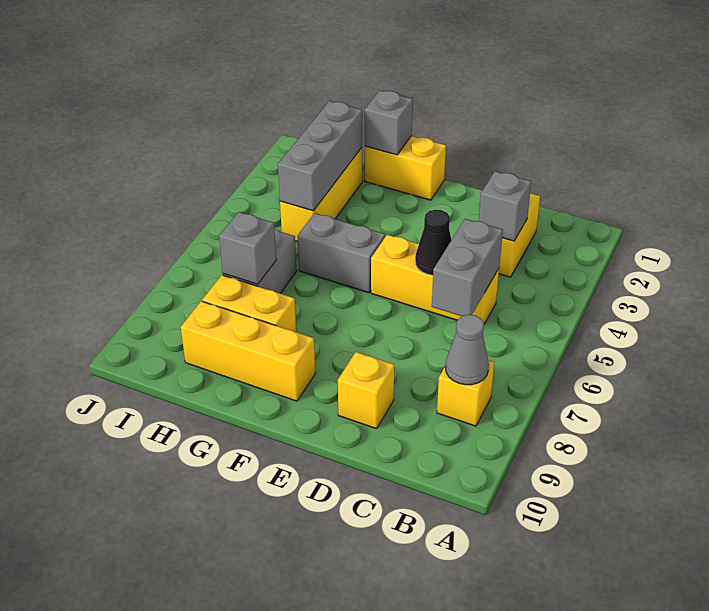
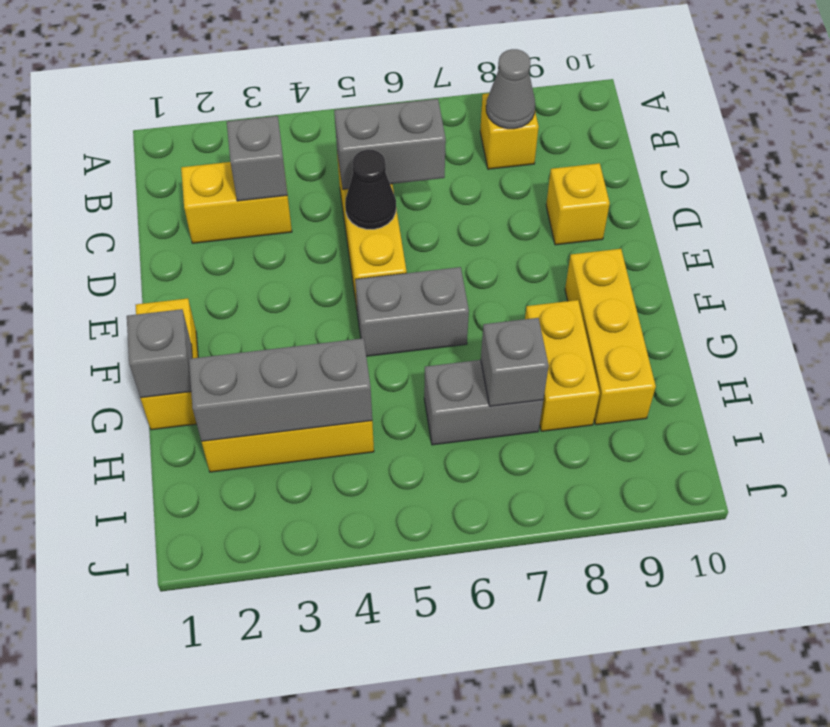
grey 1x2 brick [297,213,385,293] -> grey 1x2 brick turned to [355,267,469,356]

